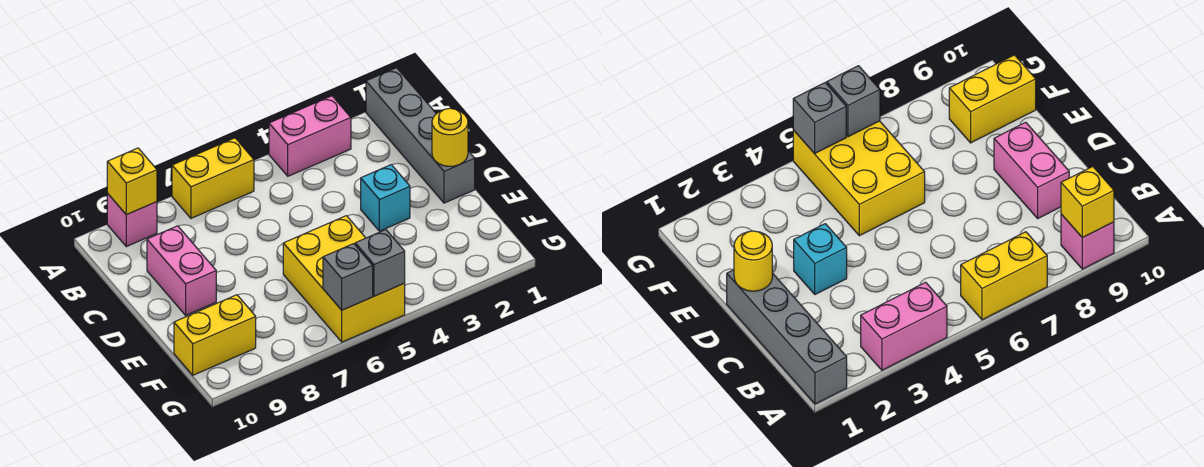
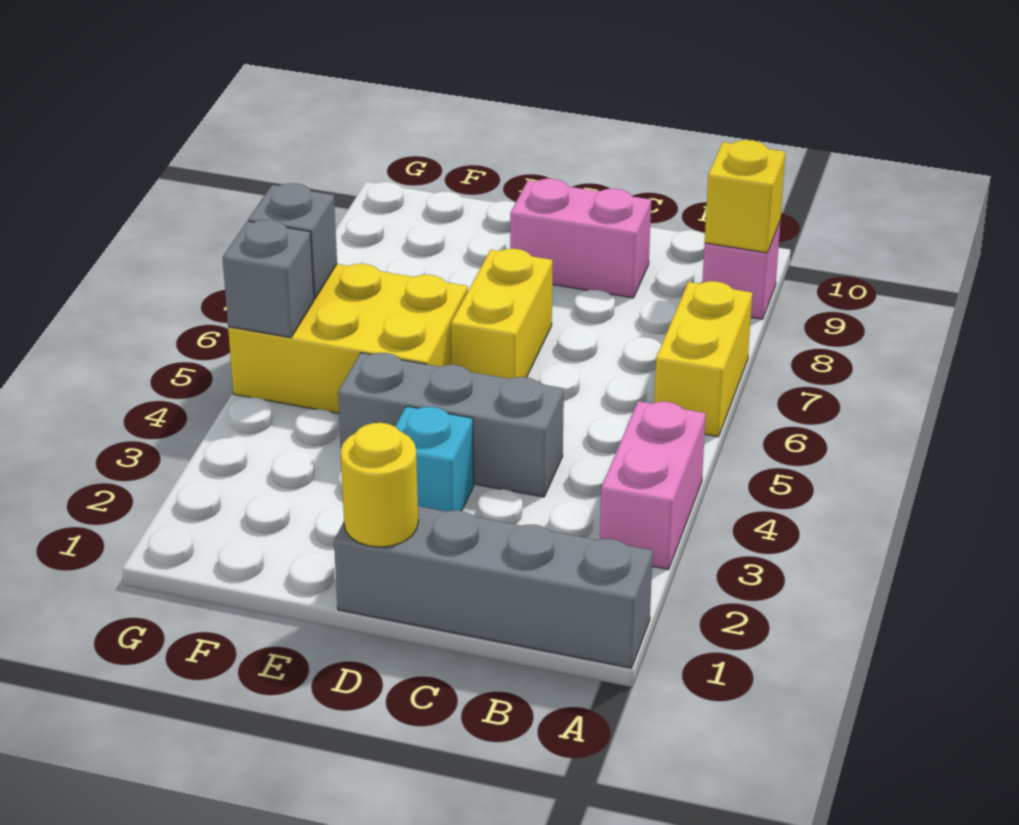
none -> grey 1x3 brick [338,353,564,497]
yellow 1x2 brick [174,295,256,375] -> yellow 1x2 brick moved to [451,249,553,379]

